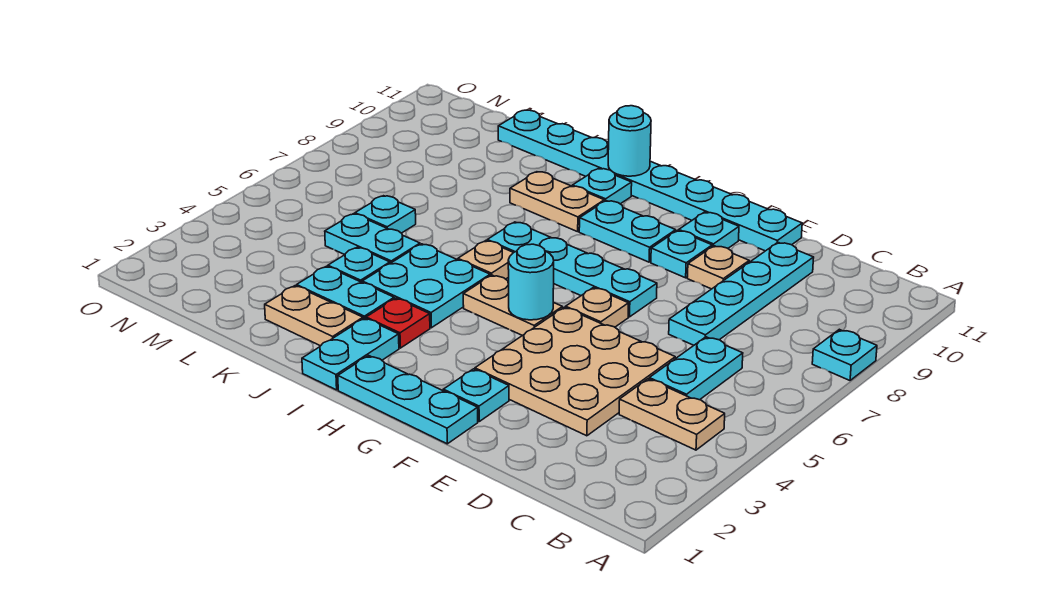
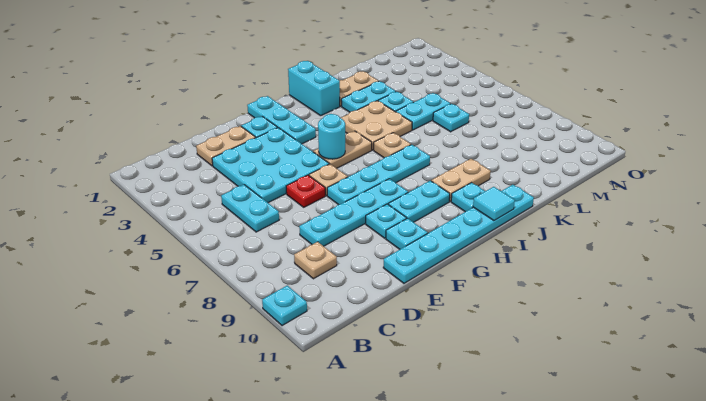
cyan 1x1 plate [812,329,877,380] -> cyan 1x1 plate moved to [262,286,307,326]
tan 1x2 plate [619,379,725,450] -> tan 1x2 plate moved to [196,126,256,166]
tan 3x3 plate [475,307,675,436] -> cyan 3x3 plate [212,128,329,203]
cyan 1x4 plate [669,242,814,345] -> cyan 1x4 plate turned to [299,179,408,246]
tan 1x1 plate [687,246,749,289] -> tan 1x1 plate moved to [294,242,337,279]
cyan 1x8 plate [498,110,802,251] -> cyan 1x6 plate [383,185,534,283]
cyan 1x3 plate [338,356,478,444] -> cyan 1x3 plate turned to [247,96,316,144]
cyan 1x2 plate [302,318,399,390] -> cyan 1x2 brick [288,61,340,116]
red 1x1 plate [366,298,430,348] -> red 1x1 plate moved to [286,175,325,207]
cyan 2x2 plate [362,244,490,328] -> tan 2x2 plate [341,101,412,150]
cyan 1x1 round brick [608,106,651,176] -> cyan 1x1 tile [473,187,515,221]

